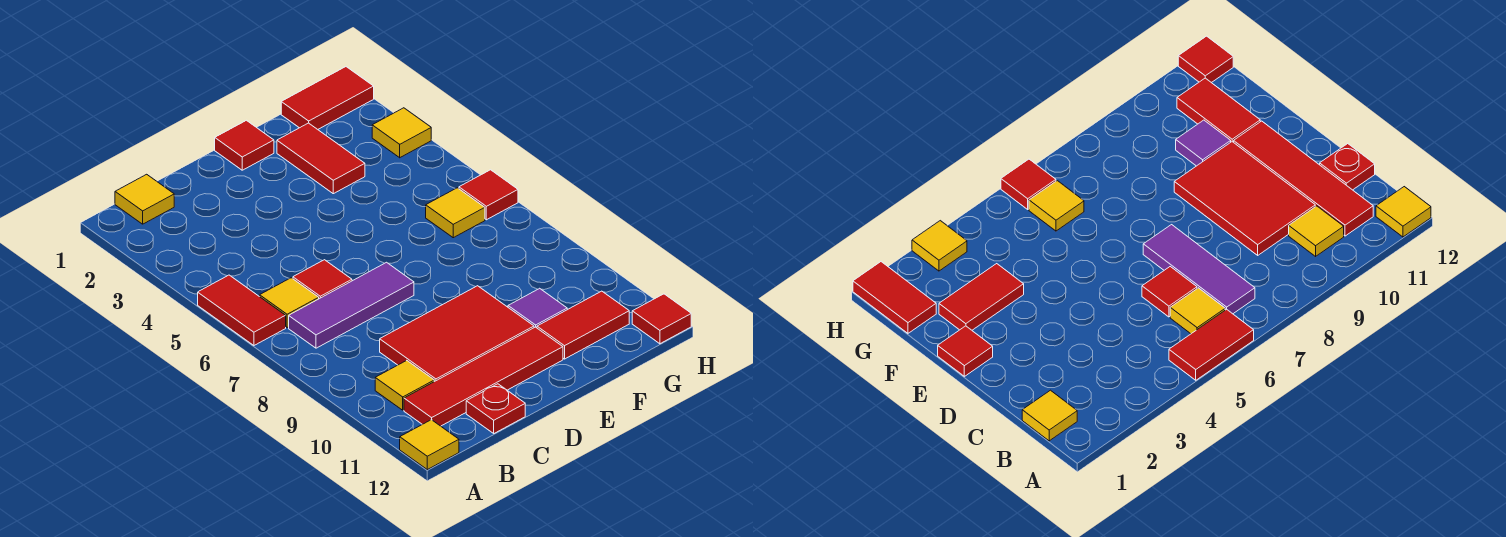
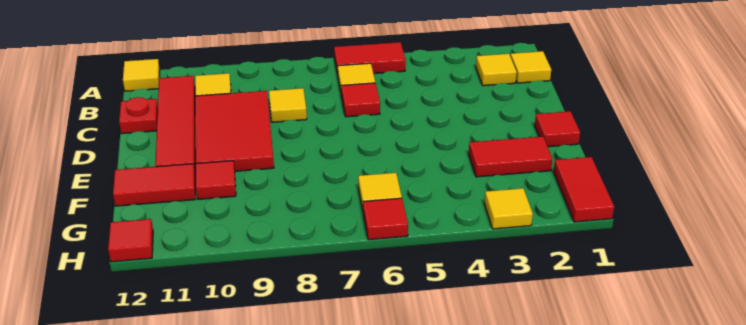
none -> yellow 1x1 tile [476,54,517,86]
purple 1x3 tile [289,262,414,348] -> none
none -> yellow 1x1 tile [269,88,307,122]
purple 1x1 tile [508,288,567,328] -> red 1x1 tile [196,161,236,199]
red 1x2 tile [537,291,629,359] -> red 1x2 tile turned to [113,164,195,206]

